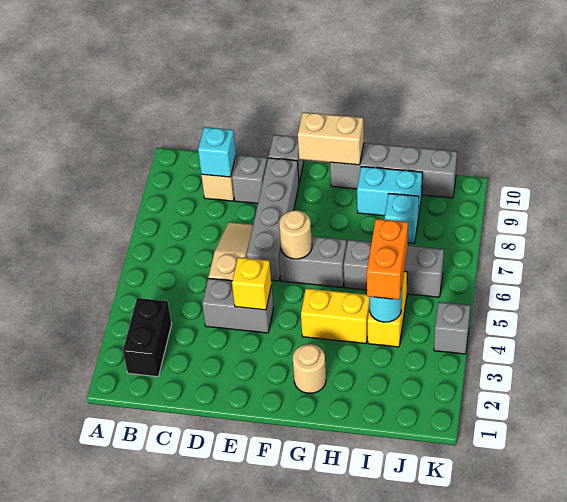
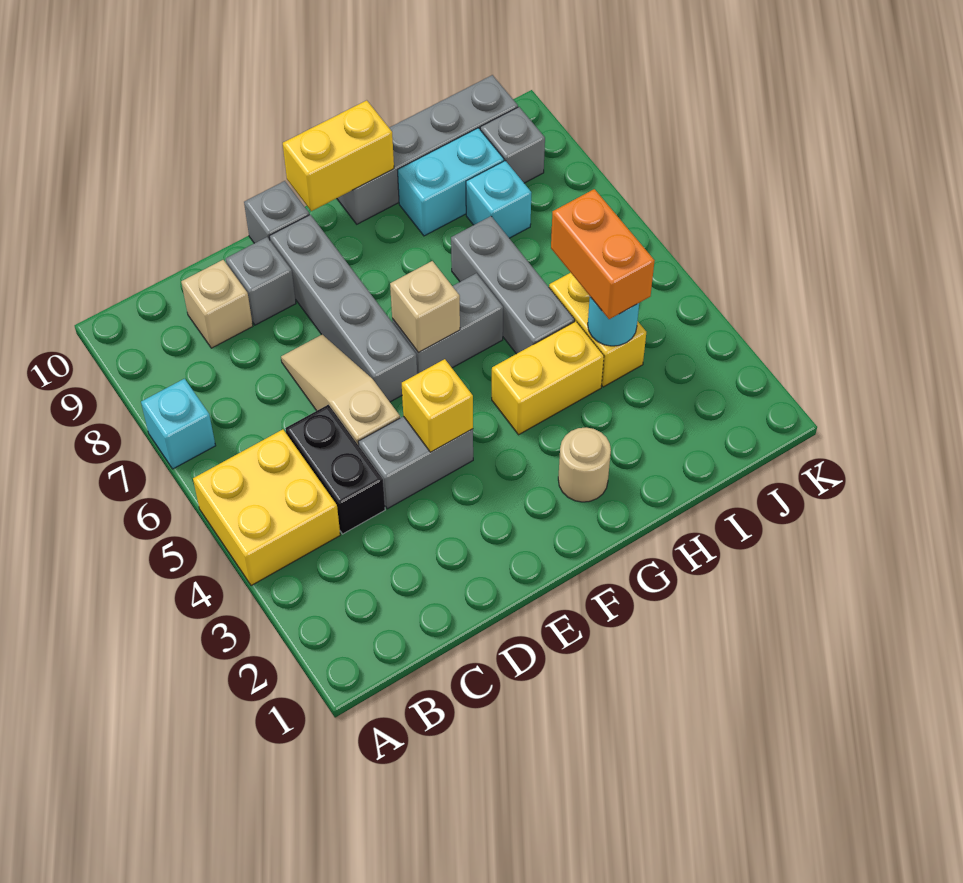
none -> yellow 2x2 brick [193,429,340,586]
black 1x2 brick [123,298,172,377] -> black 1x2 brick moved to [285,405,385,534]
cyan 1x1 brick [198,127,236,177] -> cyan 1x1 brick moved to [141,379,216,469]
tan 1x1 round brick [279,210,312,259] -> tan 1x1 brick [390,261,460,353]
tan 1x2 brick [298,112,364,165] -> yellow 1x2 brick [283,100,394,211]
grey 1x3 brick [344,240,444,297] -> grey 1x3 brick turned to [451,216,575,354]
grey 1x1 brick [434,302,470,354] -> grey 1x1 brick moved to [480,107,545,183]

